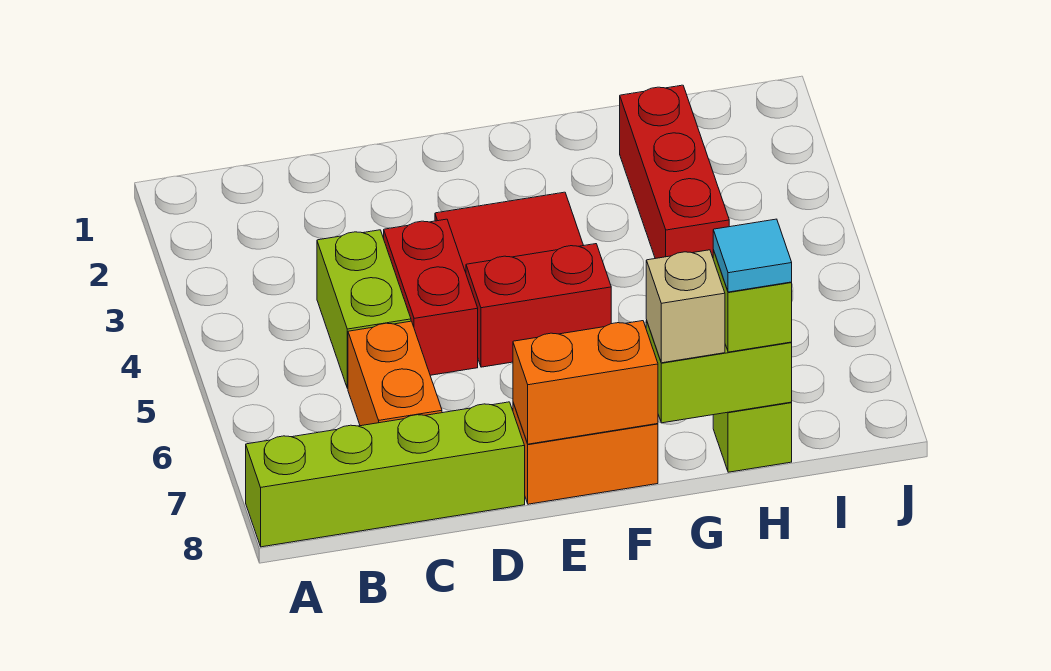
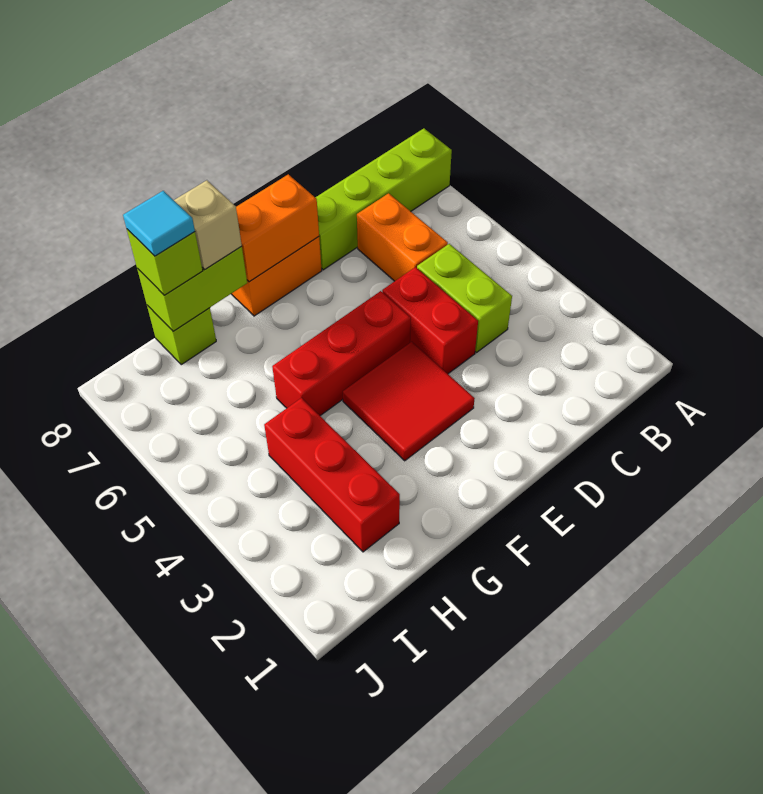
red 1x2 brick [466,244,611,367] -> red 1x3 brick [272,291,411,416]

